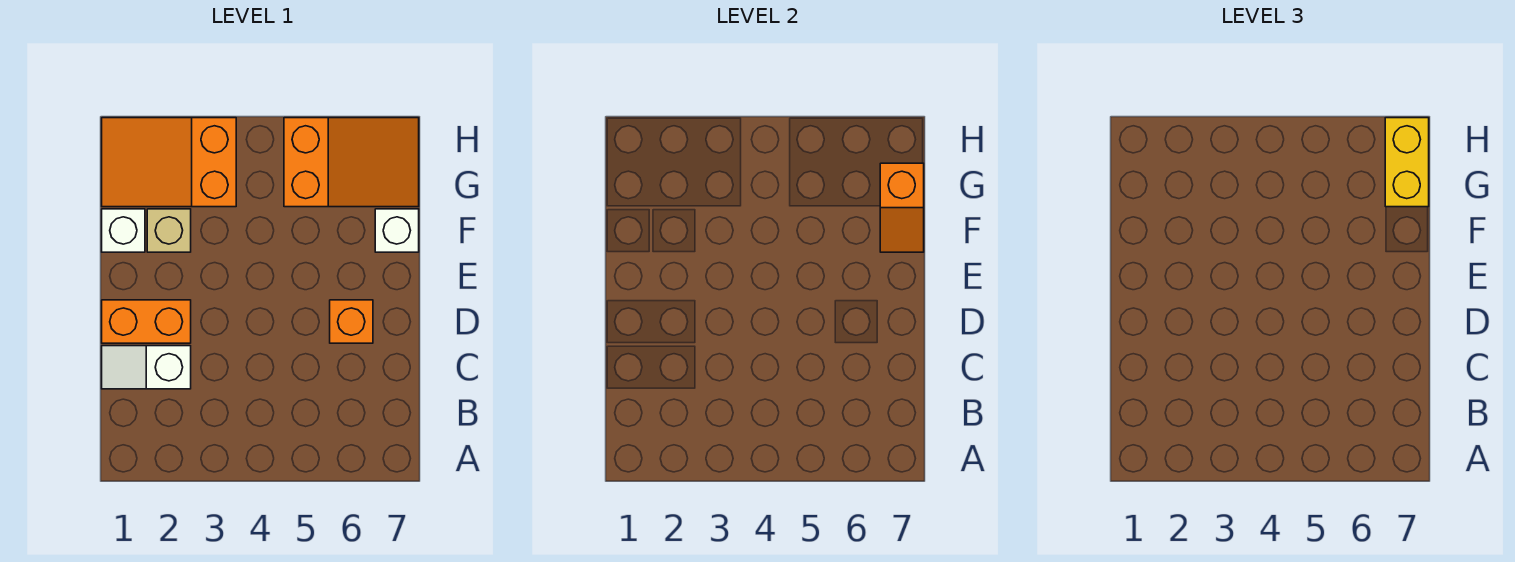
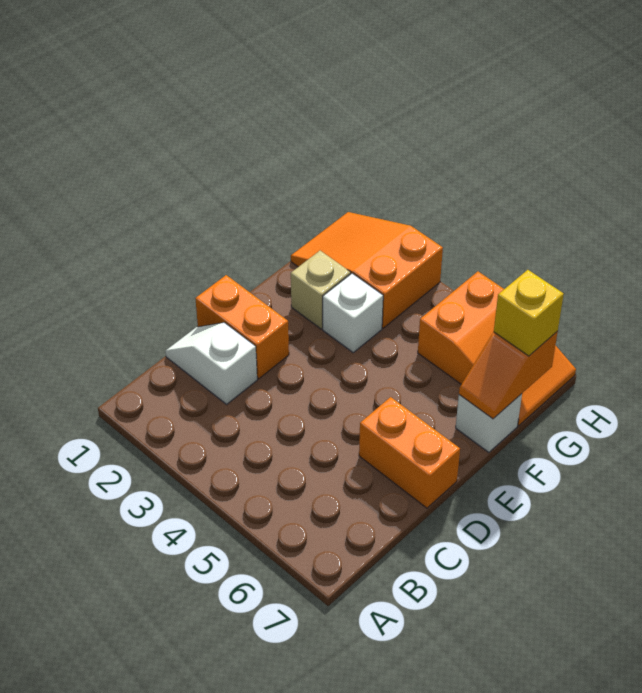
orange 1x1 brick [330,300,373,343] -> orange 1x2 brick [359,397,460,508]
white 1x1 brick [102,209,145,252] -> white 1x1 brick moved to [323,273,383,352]
yellow 1x2 brick [1385,118,1429,207] -> yellow 1x1 brick [494,270,564,356]

